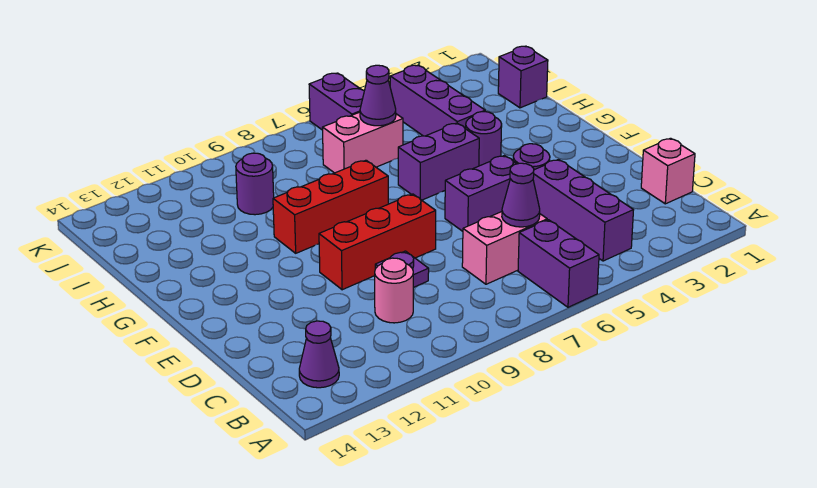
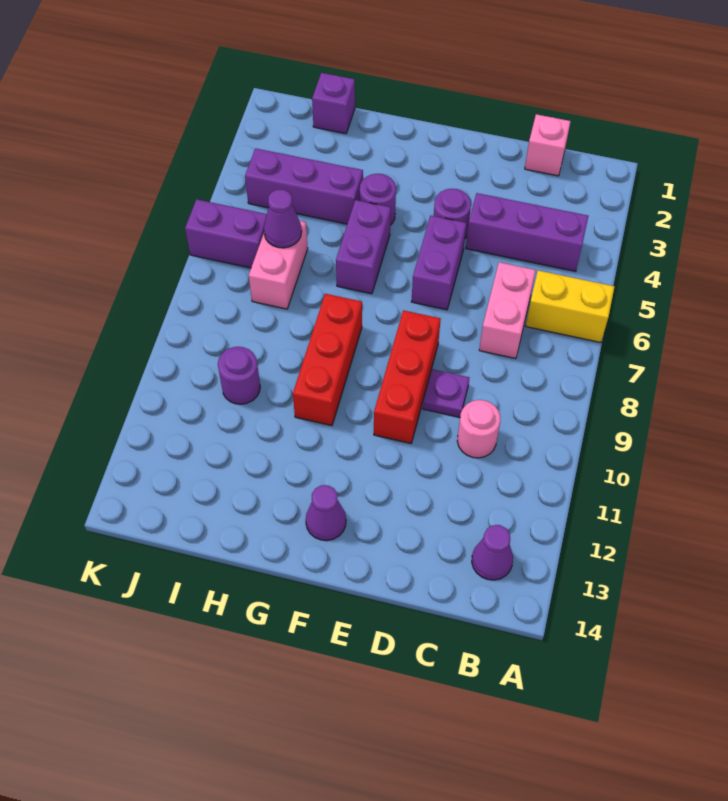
purple 1x2 brick [518,220,599,307] -> yellow 1x2 brick [526,270,615,343]
purple 1x1 cone [502,163,540,227] -> purple 1x1 cone moved to [306,485,346,541]

